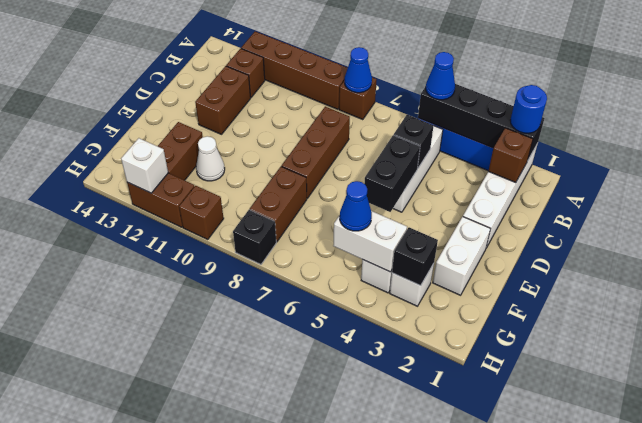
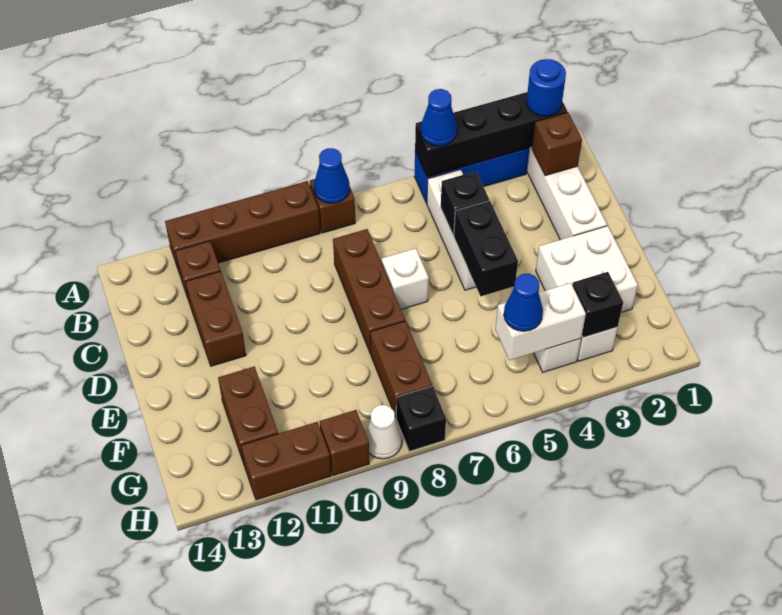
white 1x2 brick [433,217,490,295] -> white 2x2 brick [536,226,638,312]
white 1x1 cone [196,136,225,181] -> white 1x1 cone moved to [365,405,402,459]
white 1x1 brick [121,138,168,193] -> white 1x1 brick moved to [381,248,429,309]

